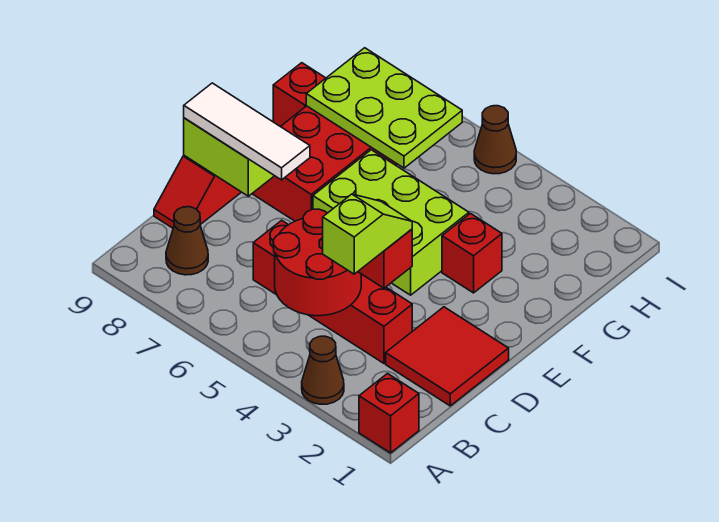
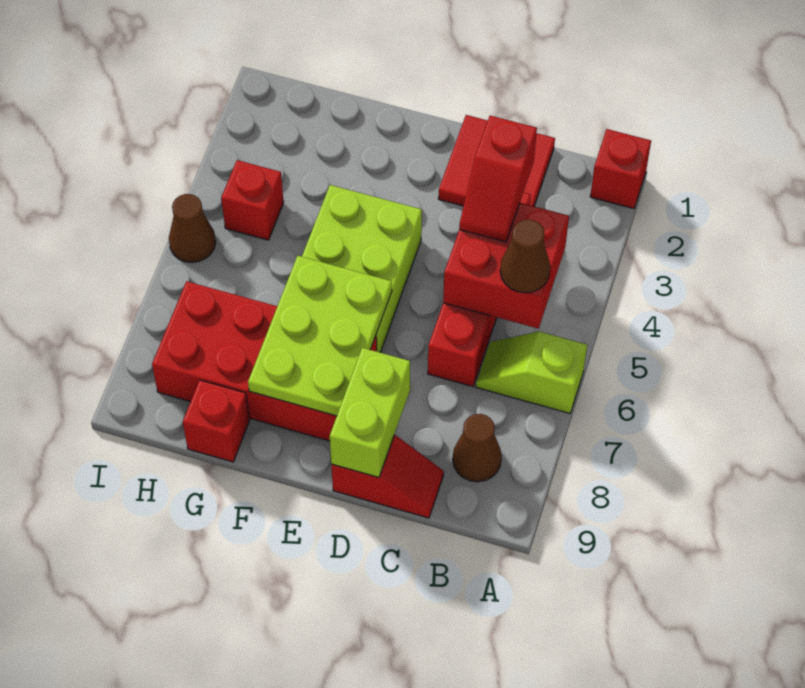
brown 1x1 cone [302,336,344,404] -> brown 1x1 cone moved to [500,220,550,293]
lime 1x2 slope [323,194,412,274] -> lime 1x2 slope moved to [476,332,587,413]
red 2x2 round brick [273,209,361,316] -> red 2x2 brick [443,203,569,329]
white 1x3 tile [184,83,310,180] -> none
red 1x1 brick [442,214,502,293] -> red 1x1 brick moved to [221,160,284,240]
lime 2x3 plate [306,48,462,168] -> lime 2x3 plate moved to [248,256,392,416]

